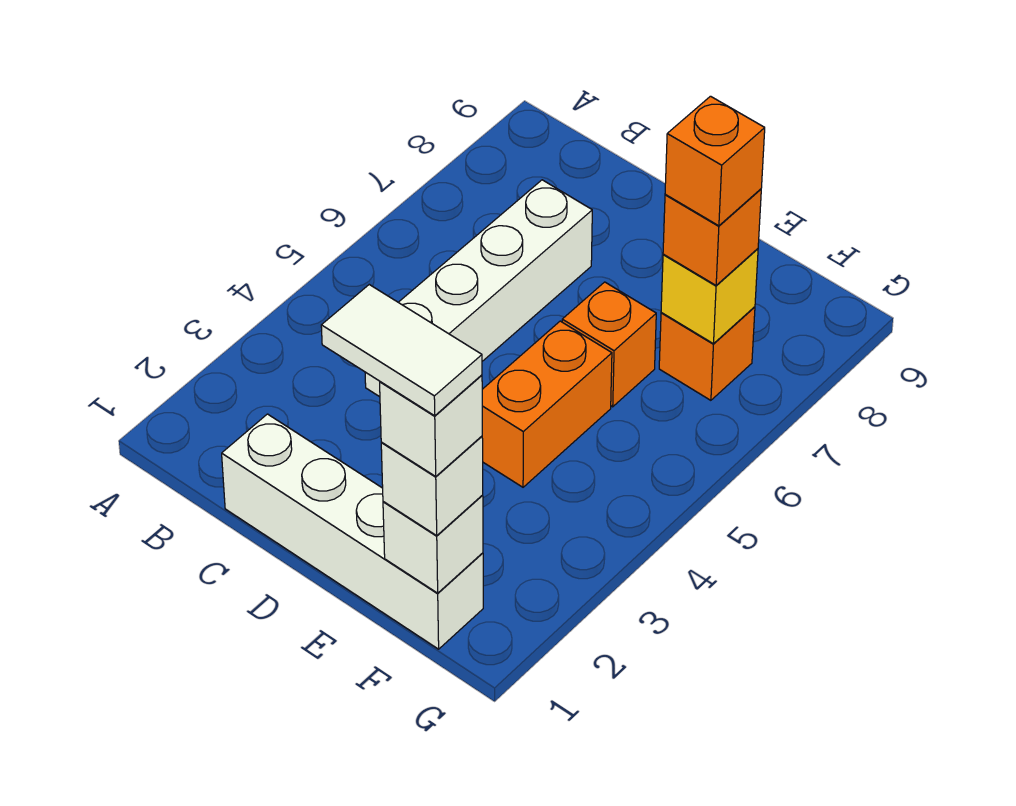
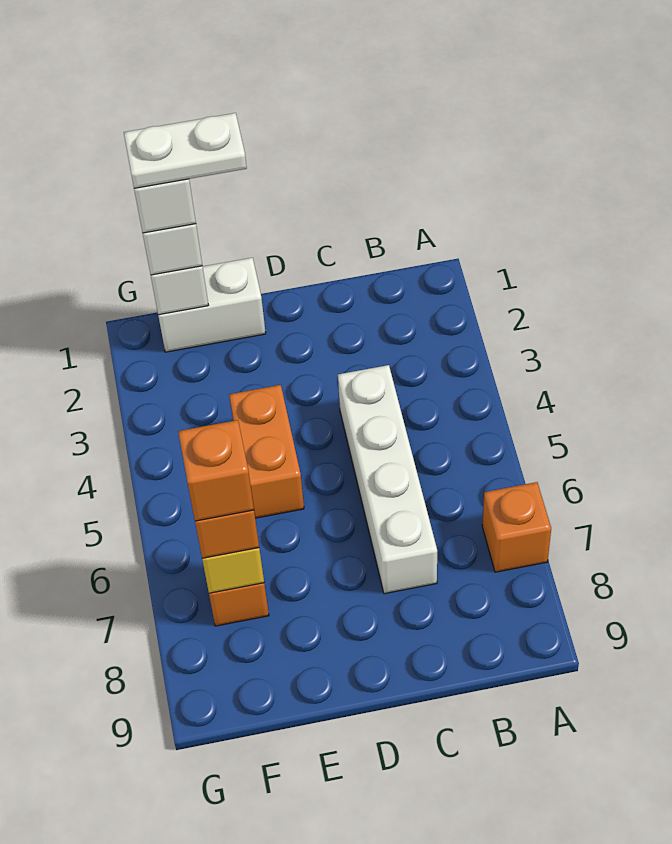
white 1x4 brick [222,414,483,649] -> white 1x2 brick [158,258,266,352]
white 1x2 tile [321,285,482,416] -> white 1x2 plate [124,113,247,188]
orange 1x1 brick [562,282,656,407] -> orange 1x1 brick moved to [482,482,551,572]

